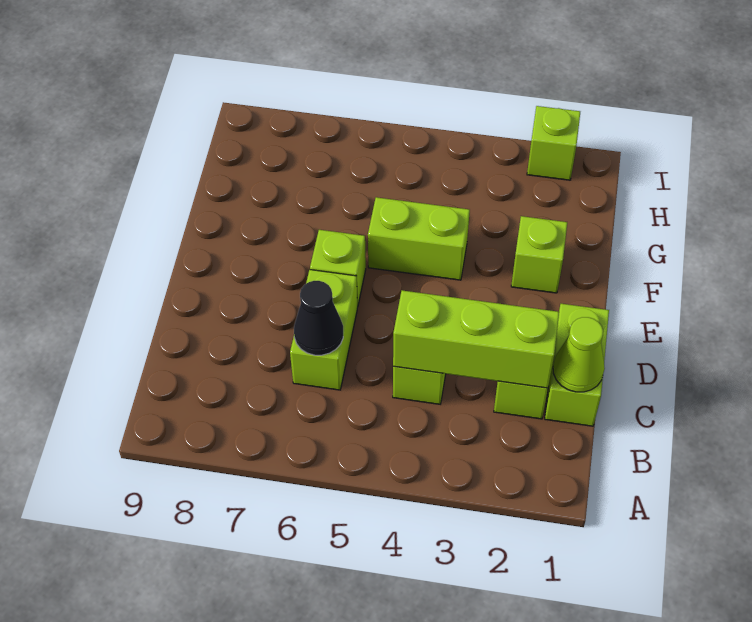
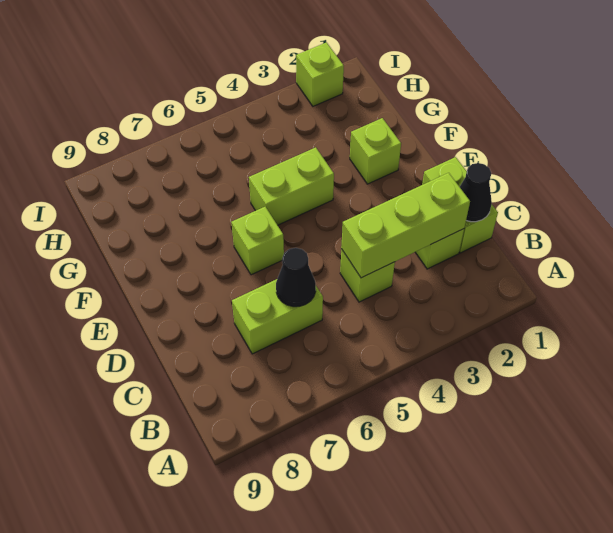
lime 1x1 cone [553,317,605,392] -> black 1x1 cone [460,163,492,222]
lime 1x2 brick [290,270,357,390] -> lime 1x2 brick turned to [232,279,323,354]

